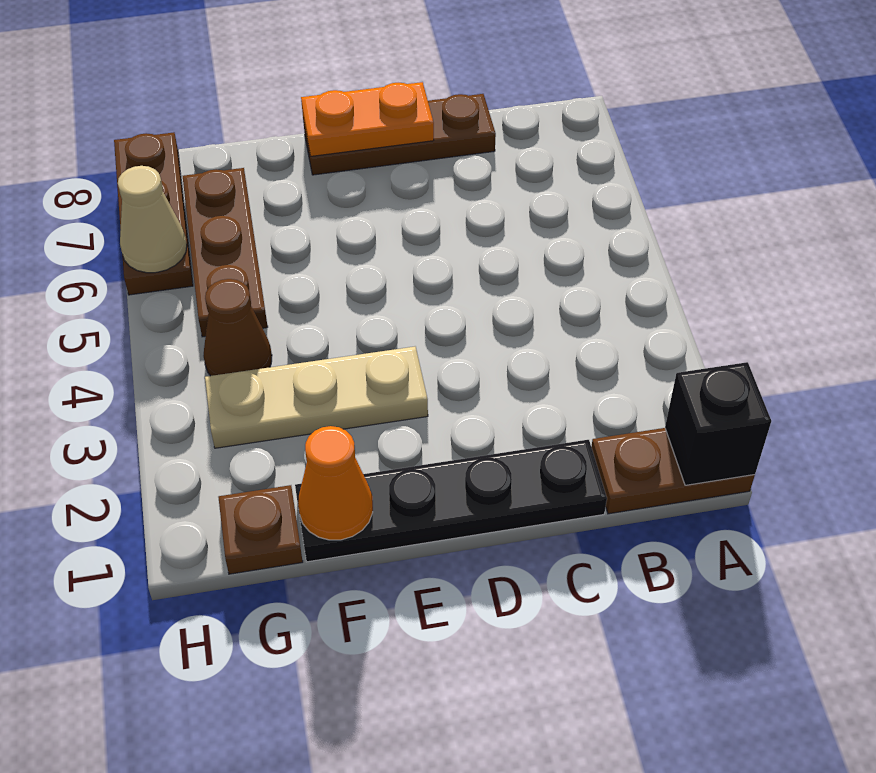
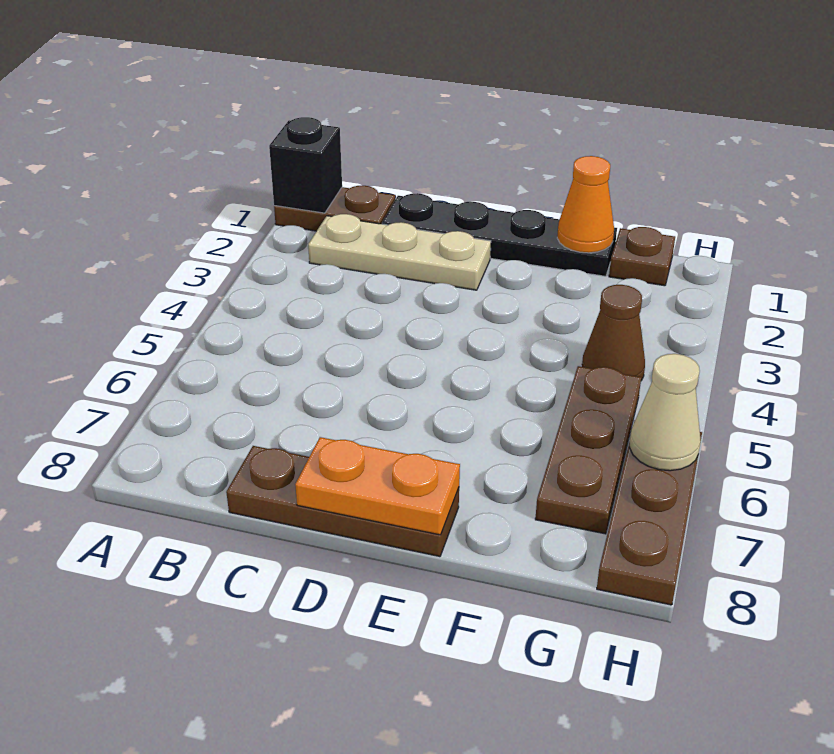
tan 1x3 plate [205,347,428,448] -> tan 1x3 plate moved to [308,214,491,290]

